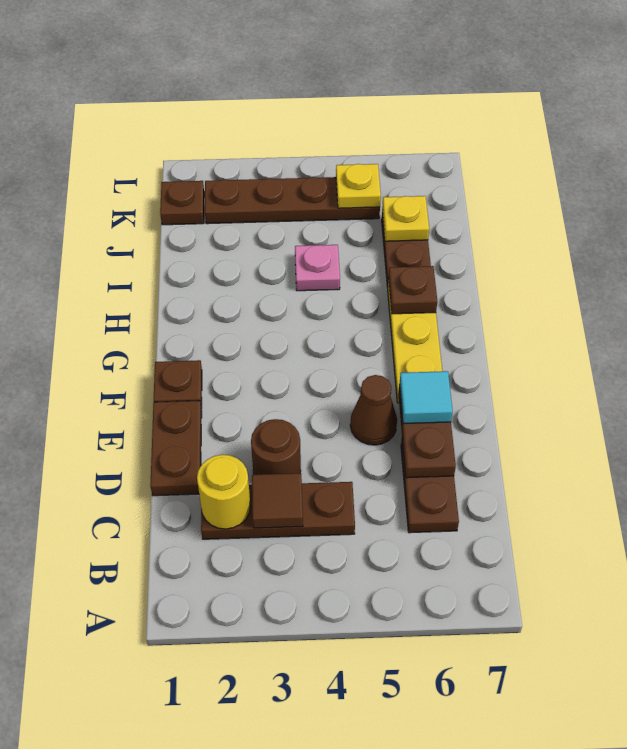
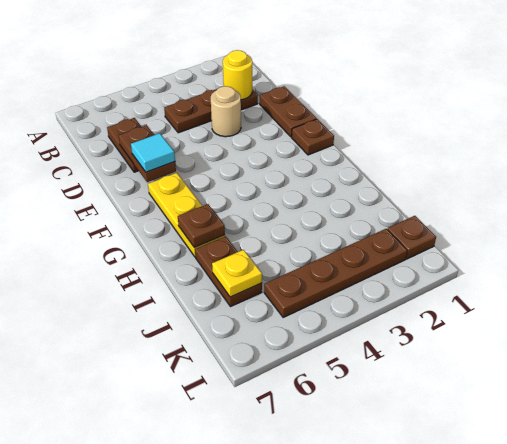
brown 1x1 tile [252,473,303,528] -> none
brown 1x1 round brick [251,419,301,475] -> tan 1x1 round brick [211,86,241,137]
brown 1x1 cone [350,375,397,445] -> none
pink 1x1 plate [295,245,340,291] -> none
yellow 1x1 plate [336,164,381,208] -> none

